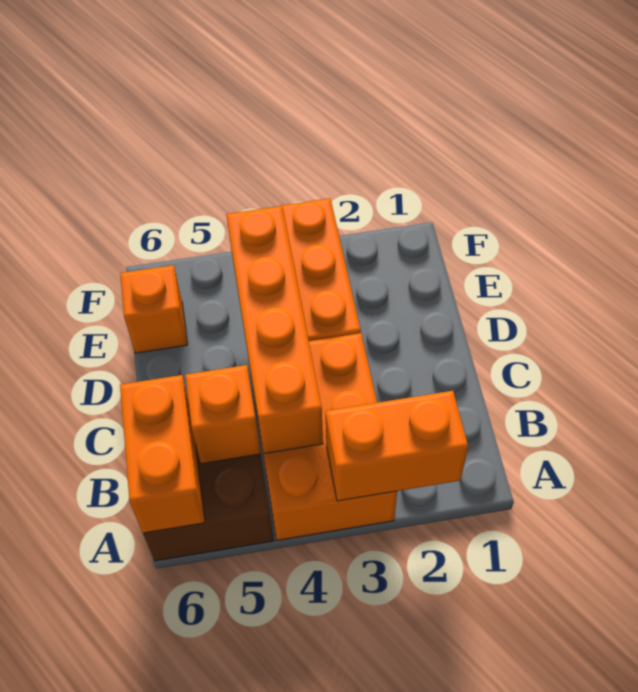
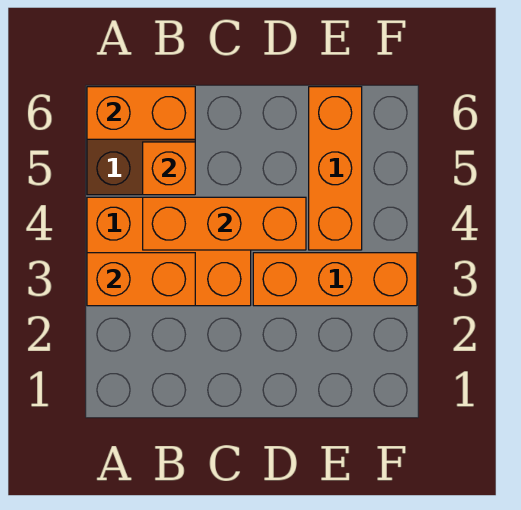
orange 1x2 brick [326,391,468,501] -> orange 1x2 brick turned to [87,253,195,306]
orange 1x4 brick [226,206,323,453] -> orange 1x3 brick [143,197,306,250]
orange 1x1 brick [120,265,187,353] -> orange 1x3 brick [309,87,362,250]

